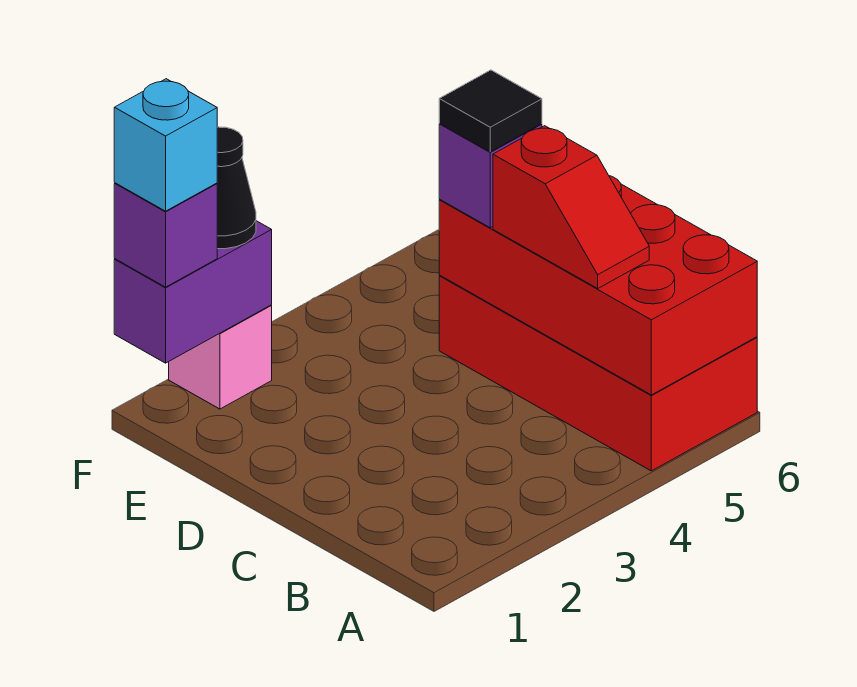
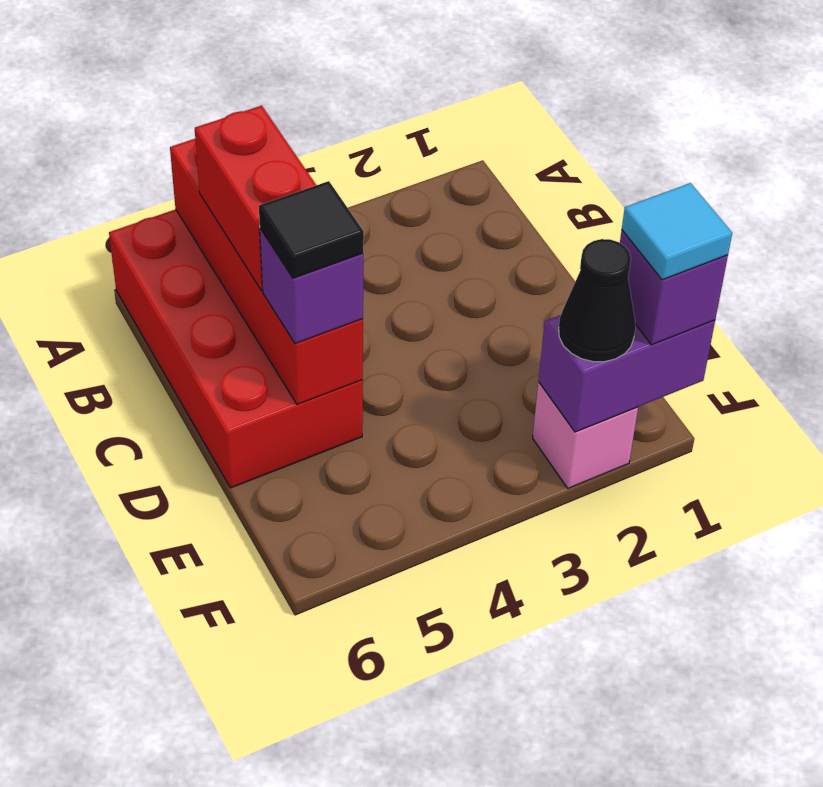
red 2x4 brick [439,176,757,395] -> red 1x4 brick [170,139,363,404]
red 1x2 slope [493,126,649,288] -> red 1x2 brick [195,106,316,291]
cyan 1x1 brick [114,79,217,211] -> cyan 1x1 tile [622,183,732,280]

